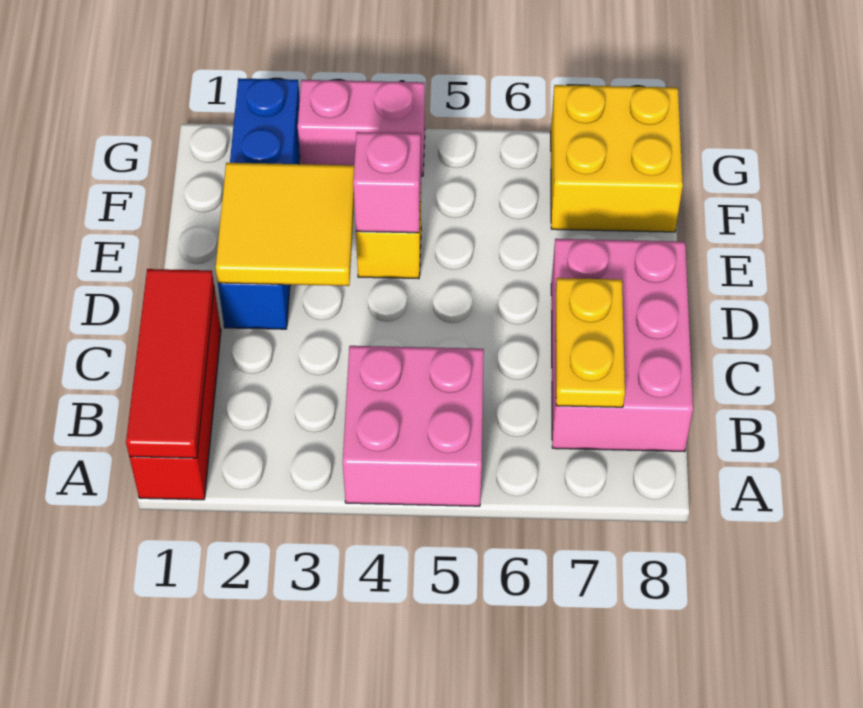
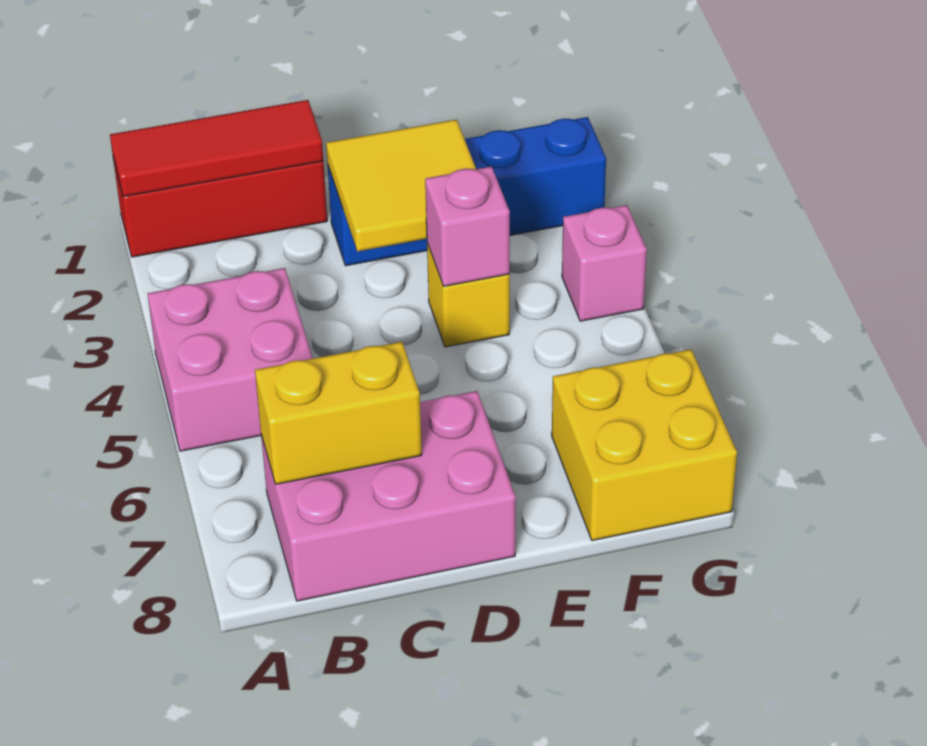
yellow 1x2 plate [556,278,625,407] -> yellow 1x2 brick [255,342,422,484]
pink 1x2 brick [298,80,425,176] -> pink 1x1 brick [562,205,647,321]

